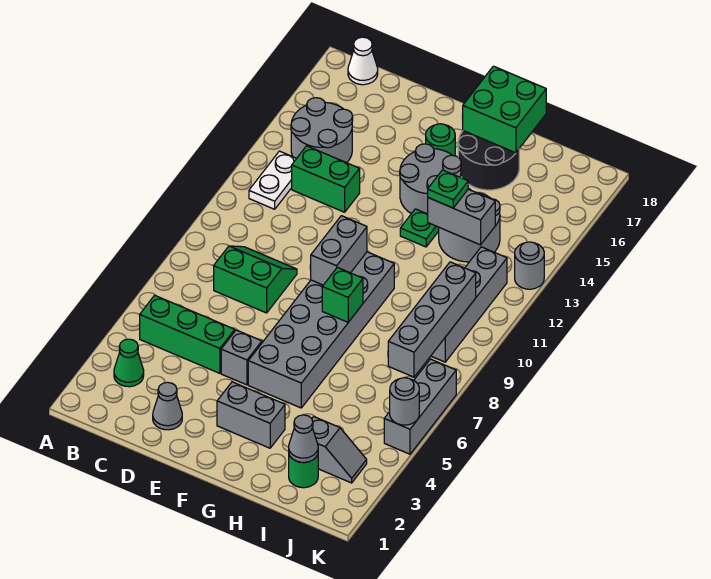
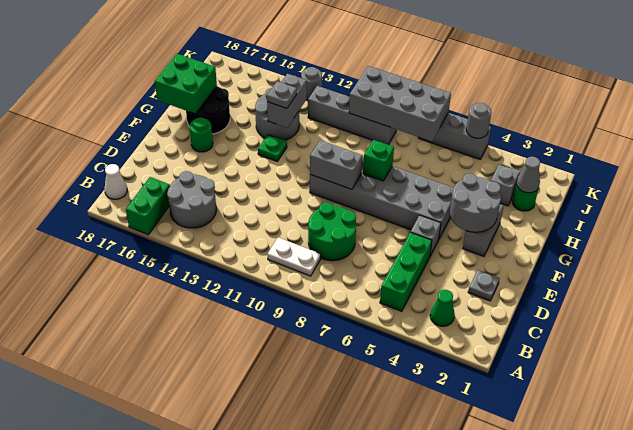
white 1x2 plate [249,151,297,209] -> white 1x2 plate moved to [268,238,321,276]
green 2x2 slope [214,246,297,313] -> green 2x2 round brick [308,202,356,261]
green 1x2 brick [292,146,360,212] -> green 1x2 brick moved to [126,177,170,235]
grey 1x1 cone [153,382,182,430] -> grey 1x1 plate [468,270,500,301]
grey 2x2 round brick [400,144,461,214] -> grey 2x2 round brick moved to [450,174,501,232]
green 1x1 plate [428,170,468,208] -> grey 1x1 plate [267,81,297,108]
grey 1x4 brick [388,262,476,377] -> grey 2x4 brick [349,66,451,141]

